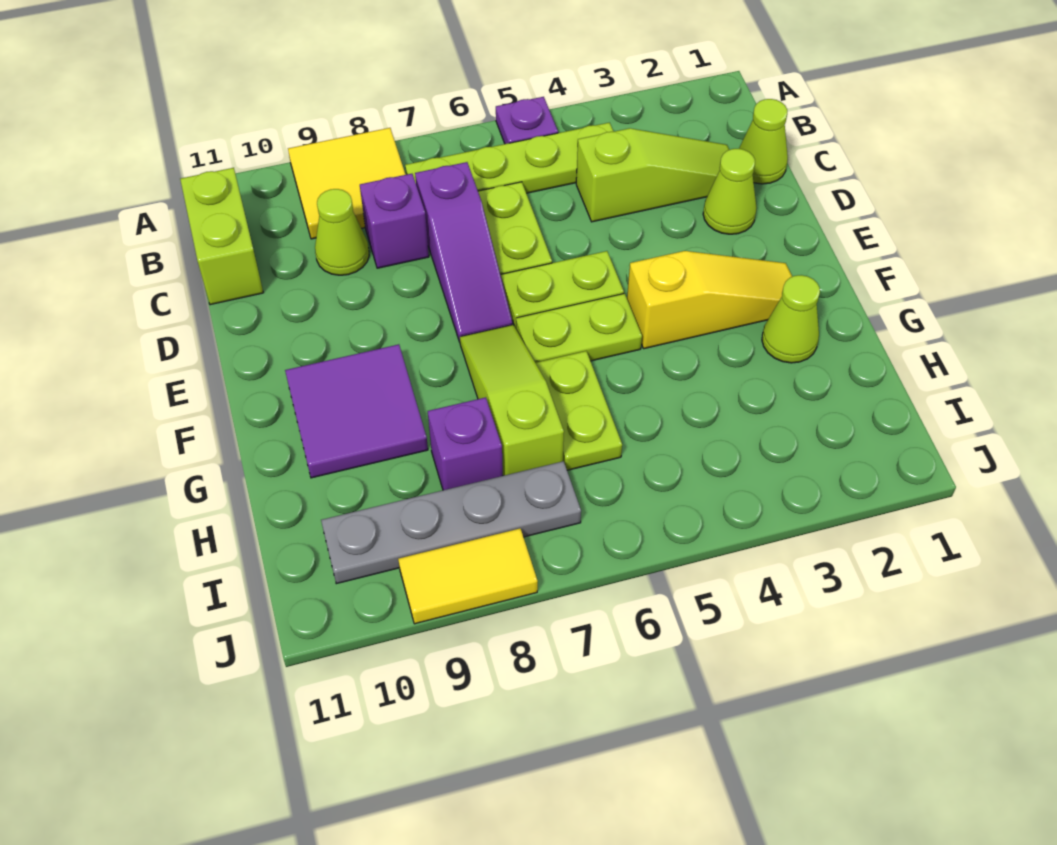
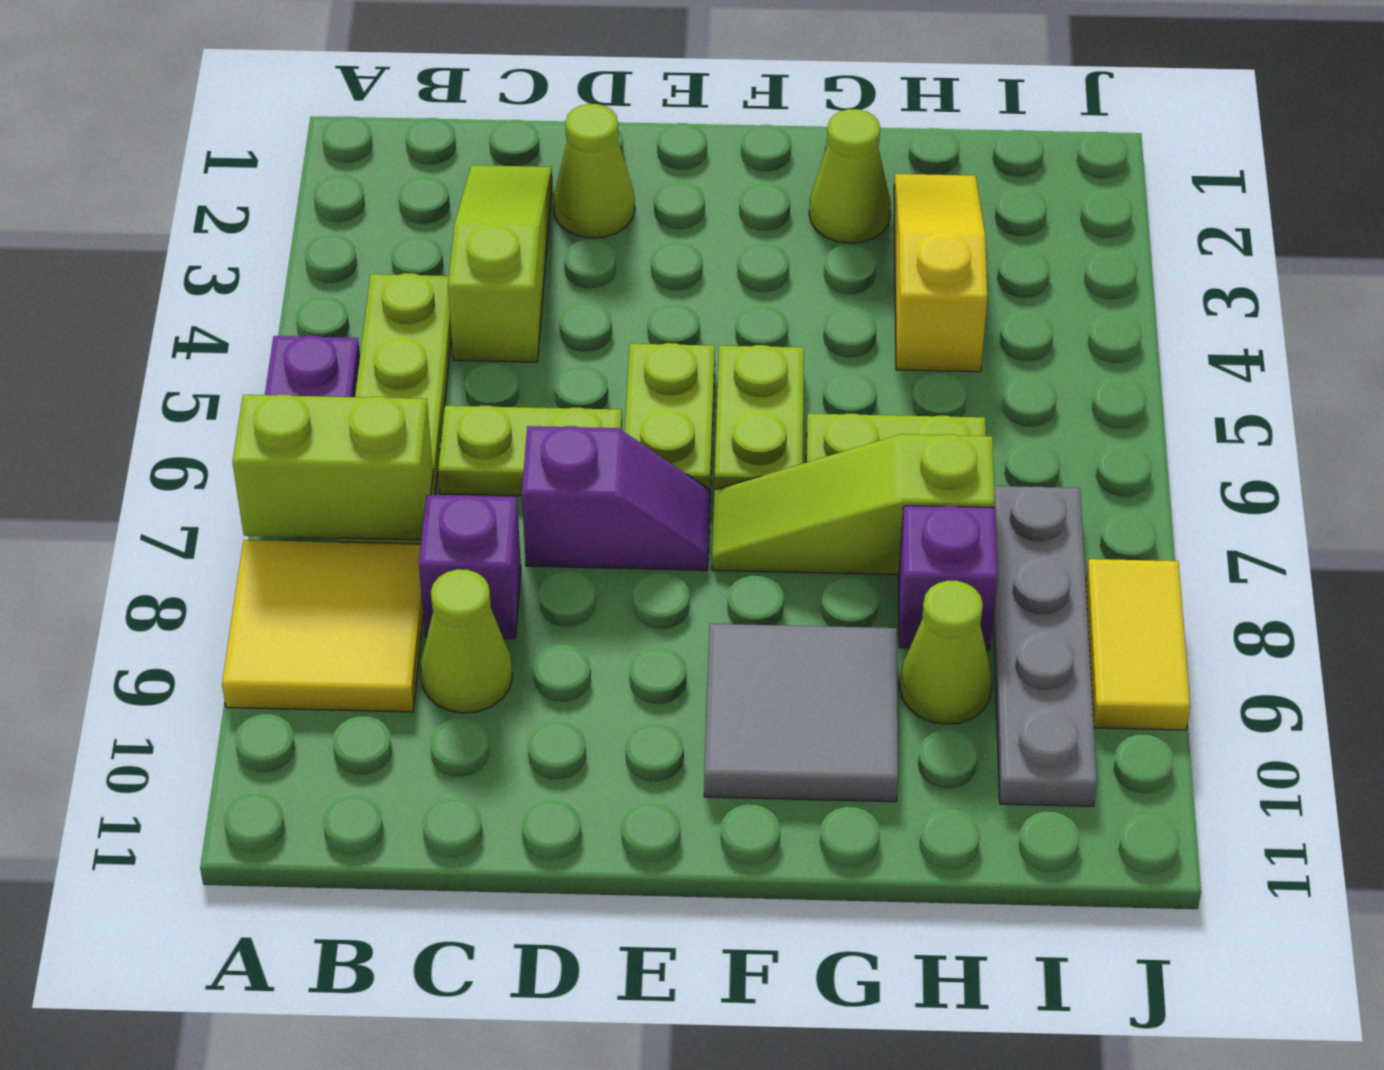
lime 1x2 brick [180,168,263,305] -> lime 1x2 brick moved to [233,394,433,540]
lime 1x1 cone [739,99,788,184] -> lime 1x1 cone moved to [900,581,992,724]
purple 1x3 slope [415,162,513,342] -> purple 1x2 slope [522,426,710,570]
yellow 1x3 slope [627,251,792,349] -> yellow 1x3 slope moved to [894,174,987,372]
purple 2x2 tile [285,344,428,478] -> grey 2x2 tile [704,624,898,802]

